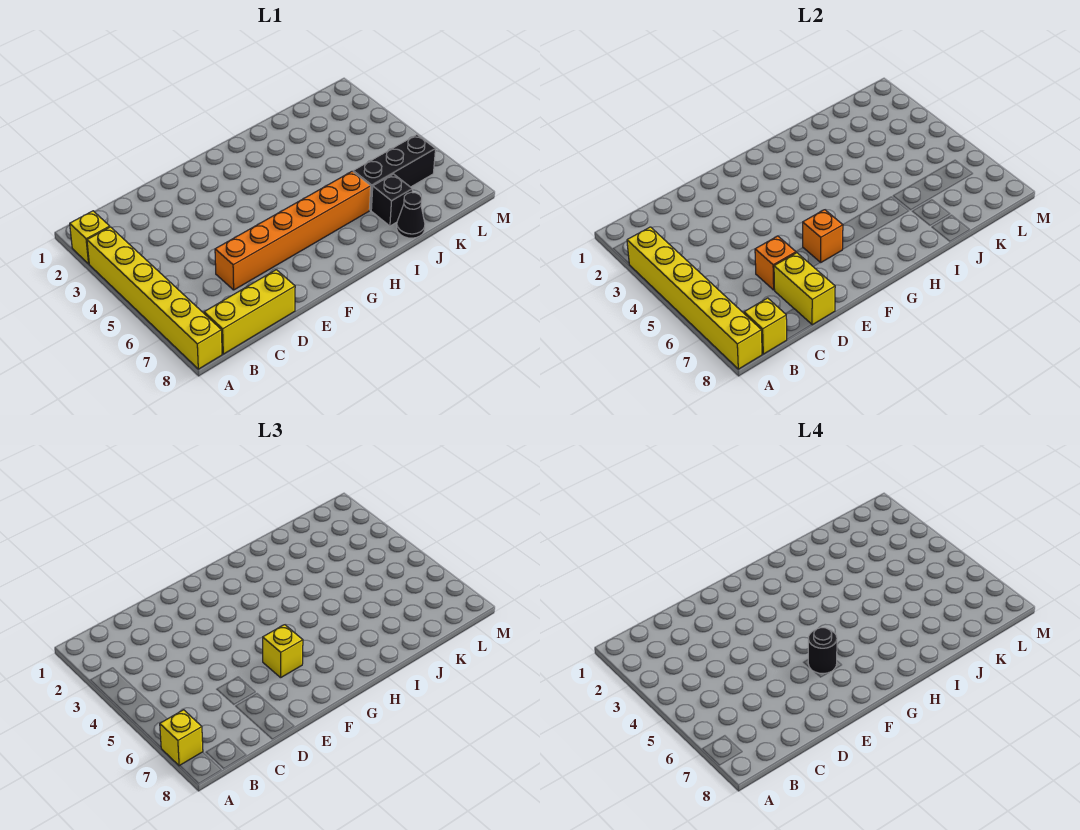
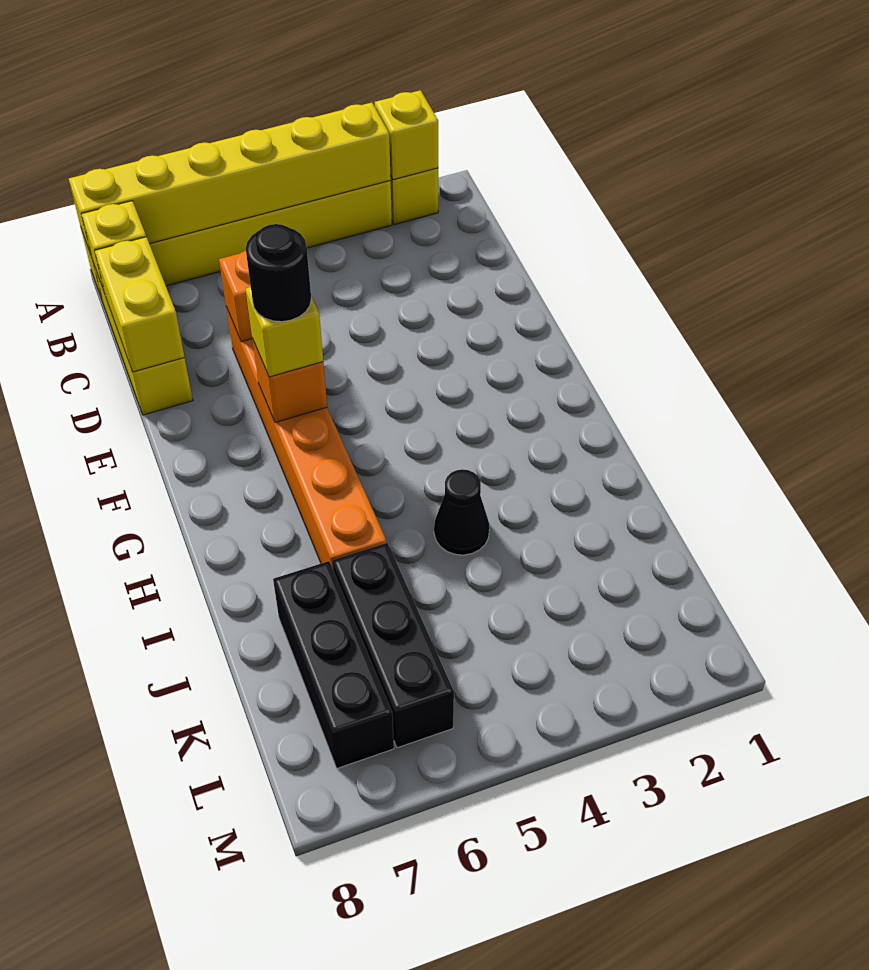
yellow 1x1 brick [160,710,203,766] -> yellow 1x1 brick moved to [375,90,438,180]
yellow 1x2 brick [774,253,835,325] -> yellow 1x2 brick turned to [95,237,185,372]
black 1x1 brick [371,174,412,226] -> black 1x3 brick [273,561,394,768]
black 1x1 cone [397,192,425,238] -> black 1x1 cone moved to [434,469,489,555]

